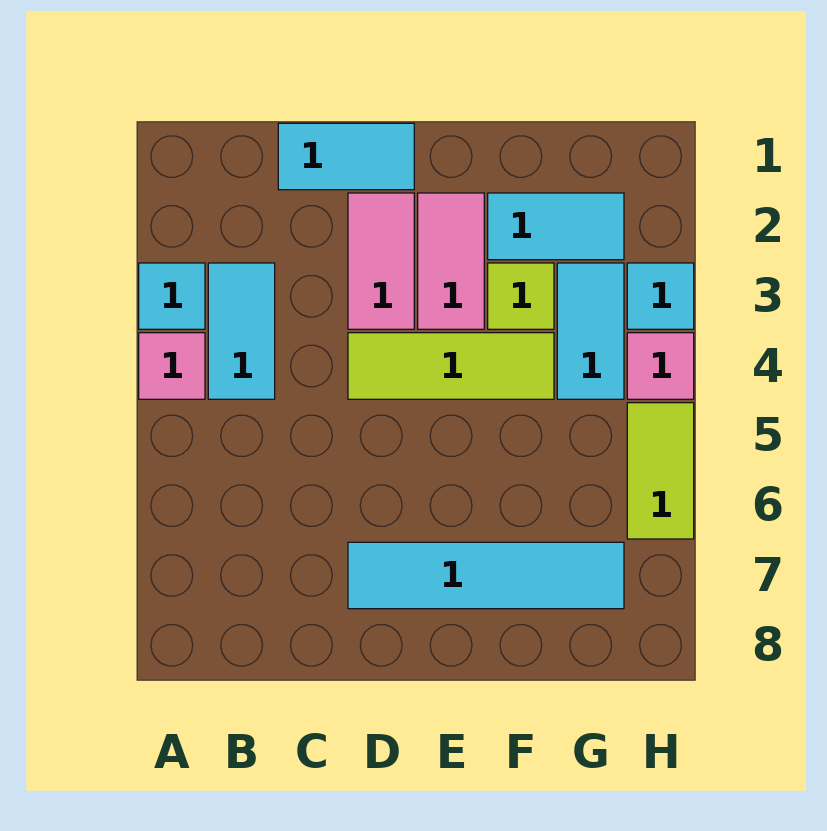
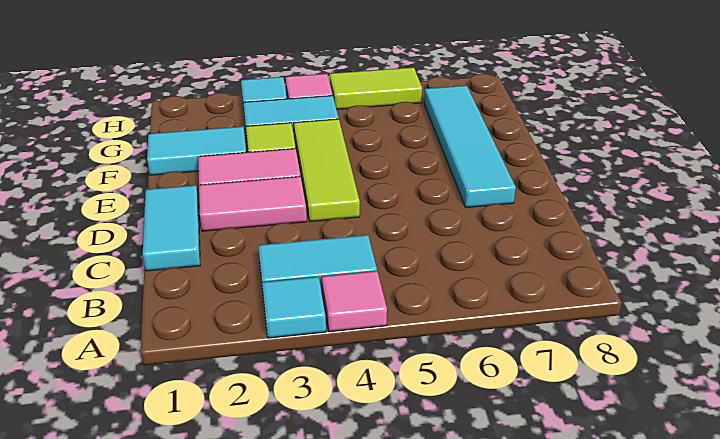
cyan 1x2 tile [488,193,624,260] -> cyan 1x2 tile turned to [147,126,246,175]

